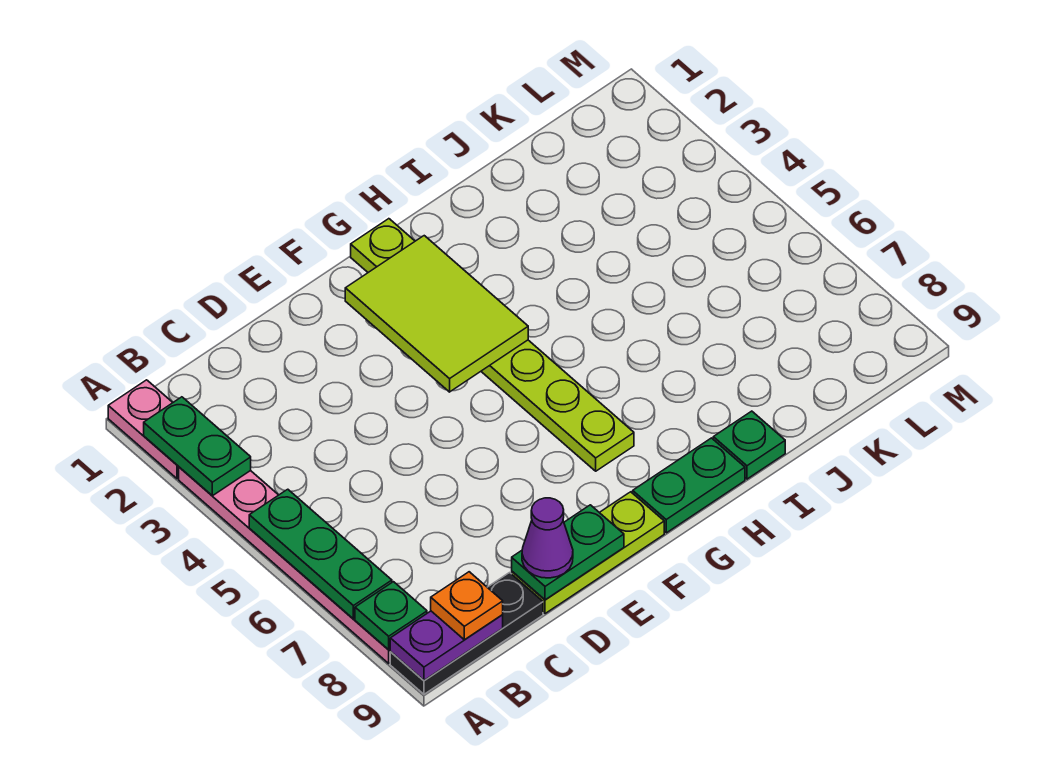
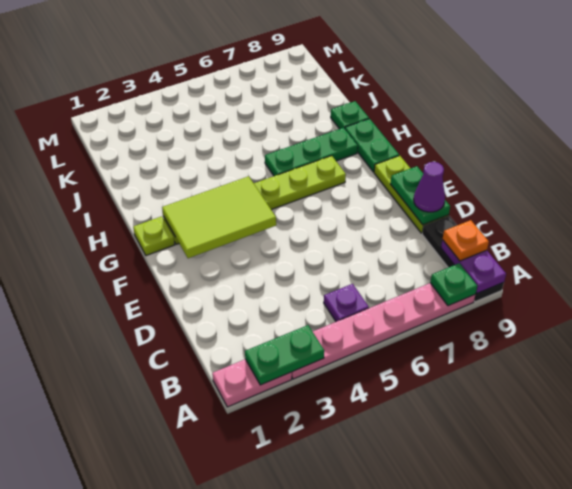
green 1x3 plate [249,489,392,619] -> green 1x3 plate moved to [265,128,358,176]
none -> purple 1x1 plate [324,284,369,322]

